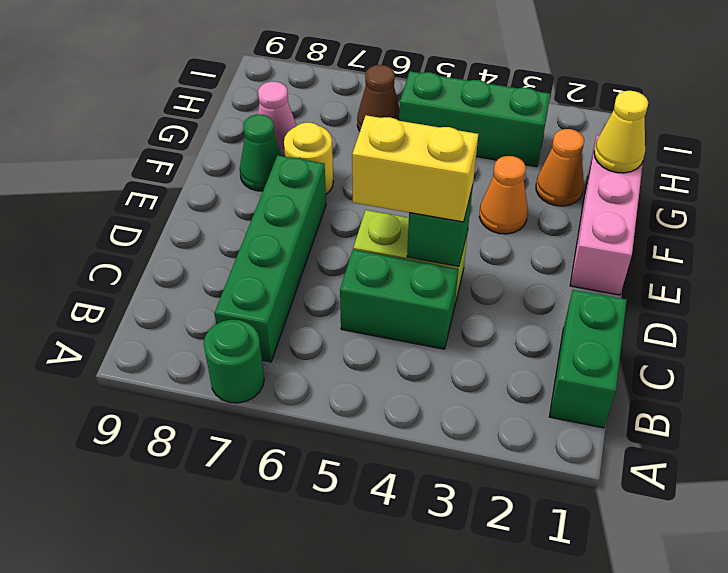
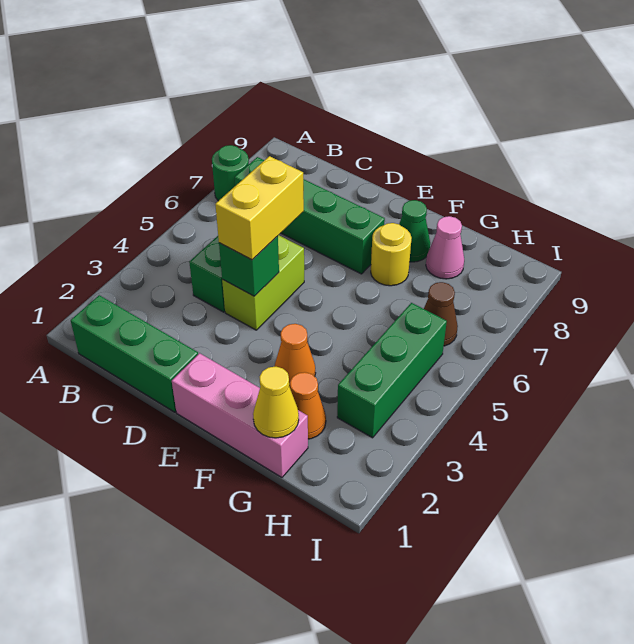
green 1x2 brick [549,290,627,428] -> green 1x3 brick [71,295,198,412]

